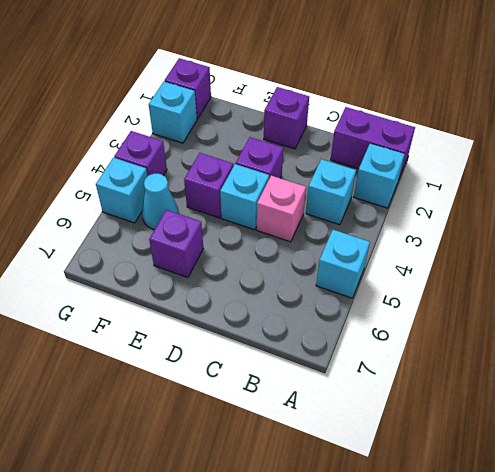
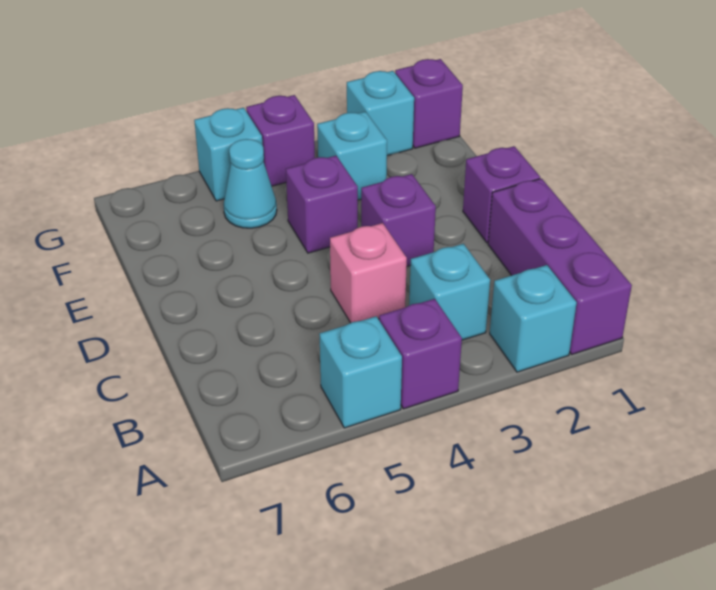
purple 1x2 brick [331,107,415,178] -> purple 1x3 brick [488,179,632,354]
cyan 1x1 brick [220,164,269,230] -> cyan 1x1 brick moved to [317,112,387,200]
purple 1x1 brick [149,210,203,278] -> purple 1x1 brick moved to [379,299,462,409]

